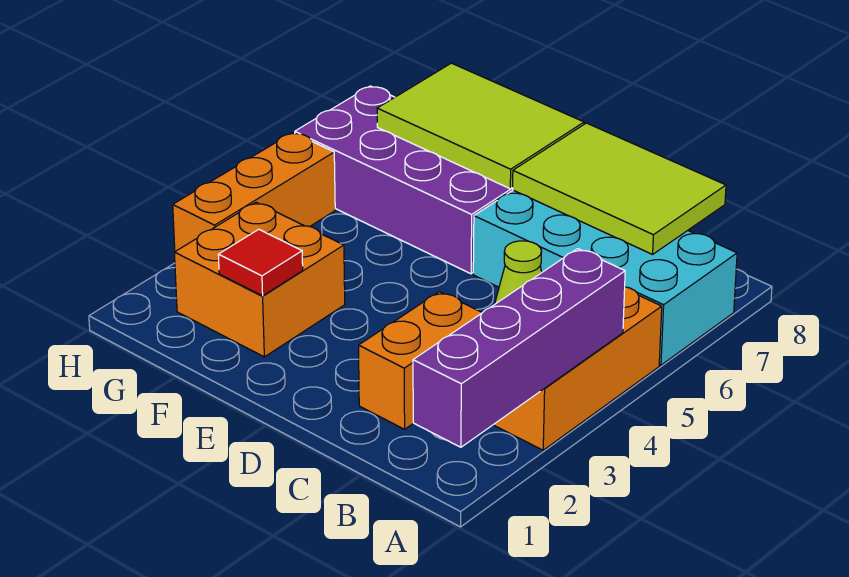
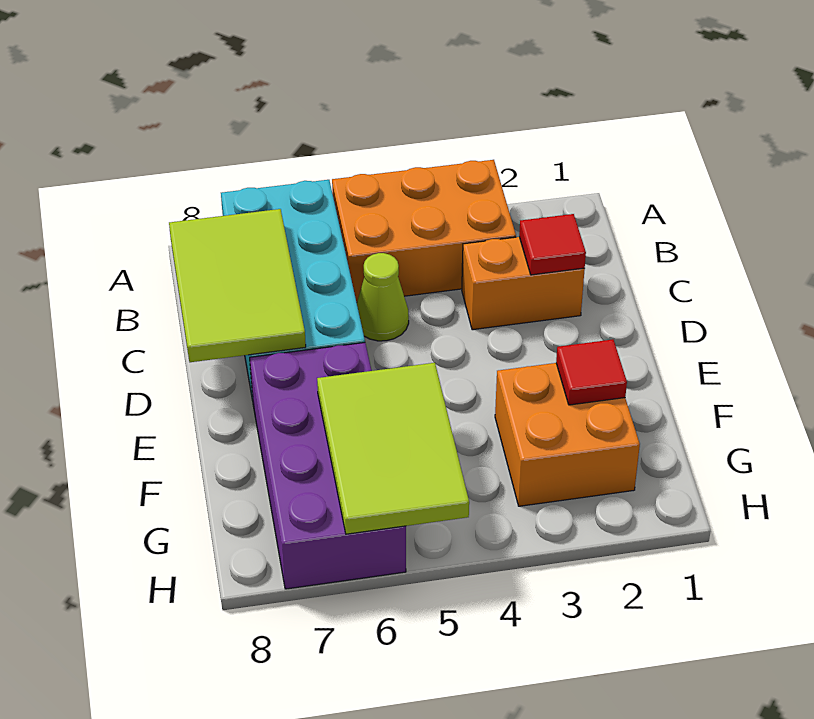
purple 1x4 brick [413,249,625,447] -> none
none -> red 1x1 tile [519,214,586,275]
lime 2x3 tile [377,63,584,189] -> lime 2x3 tile moved to [317,363,469,534]
orange 1x3 brick [173,133,335,251] -> none

